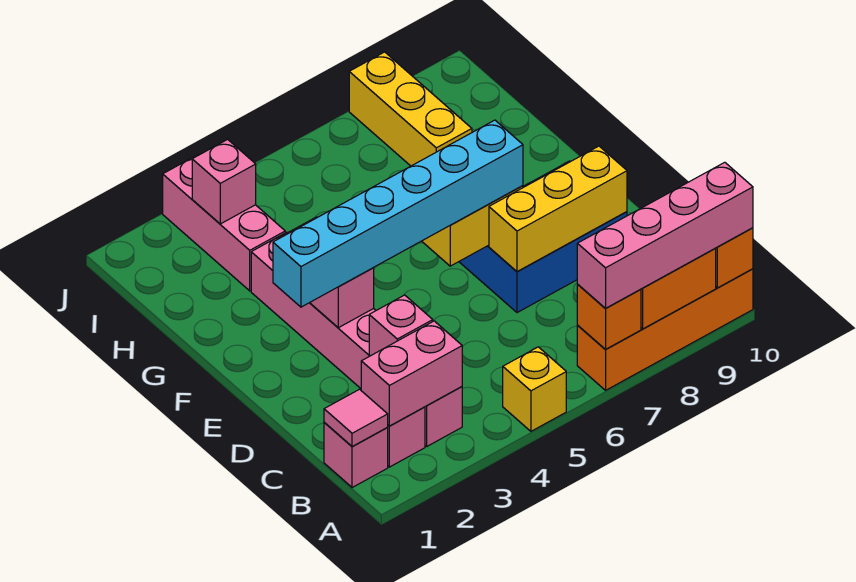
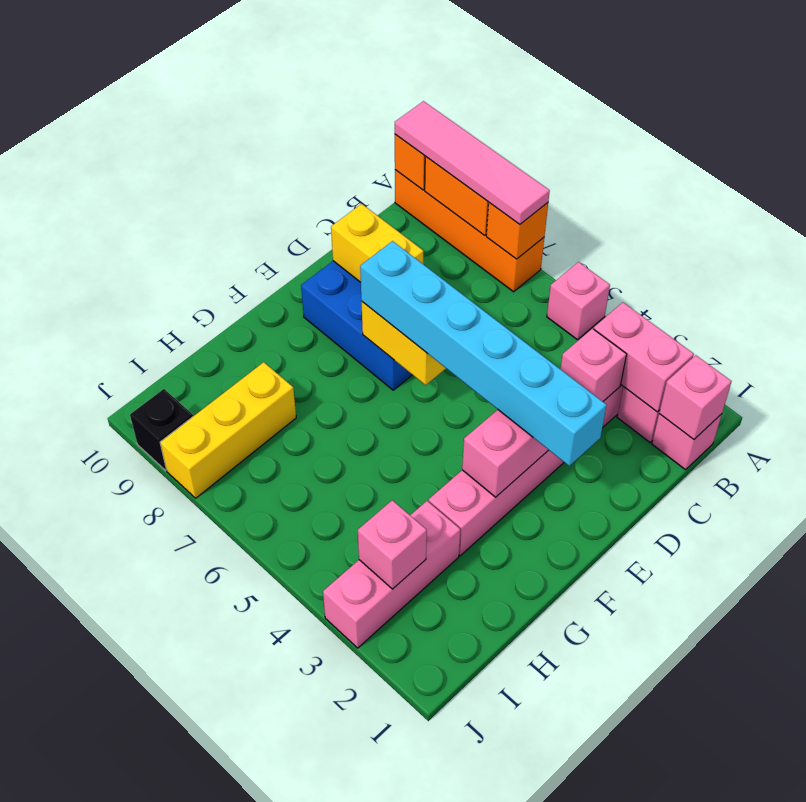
yellow 1x1 brick [503,347,566,431] -> pink 1x1 brick [547,262,610,340]
pink 1x4 brick [577,162,753,309] -> pink 1x4 tile [395,101,550,224]
pink 1x1 tile [324,389,388,447] -> pink 1x1 brick [659,355,731,439]
yellow 1x3 brick [489,146,627,272] -> yellow 1x2 brick [331,204,423,282]
none -> black 1x1 brick [130,389,193,470]

